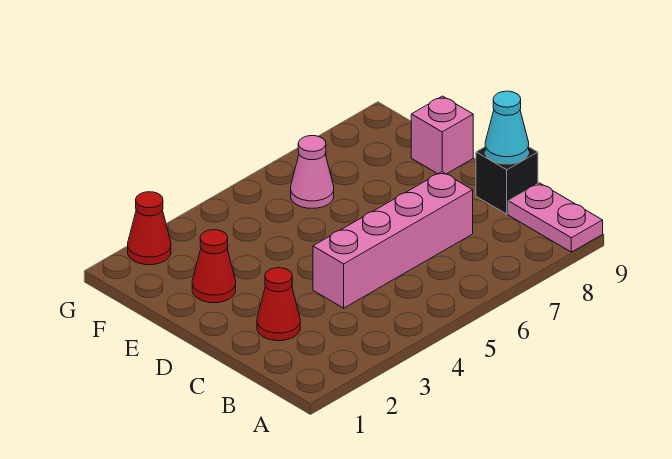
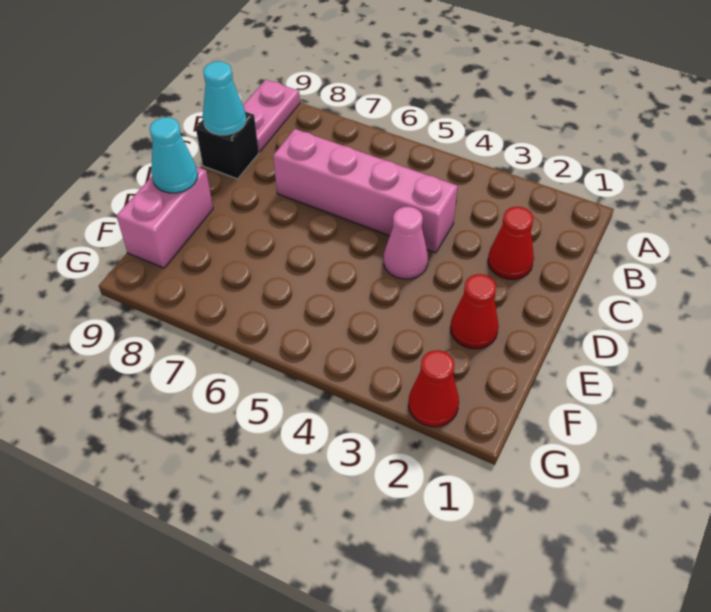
pink 1x1 brick [411,96,473,174] -> pink 1x2 brick [117,167,213,268]
none -> cyan 1x1 cone [150,117,198,193]
pink 1x1 cone [291,136,334,208] -> pink 1x1 cone moved to [384,207,428,279]

